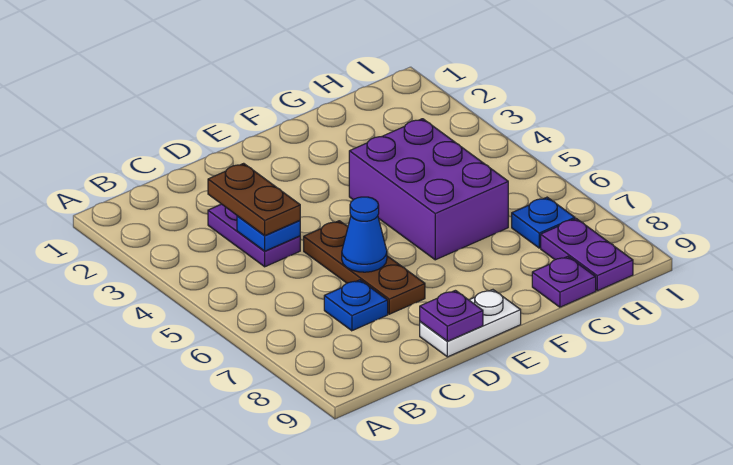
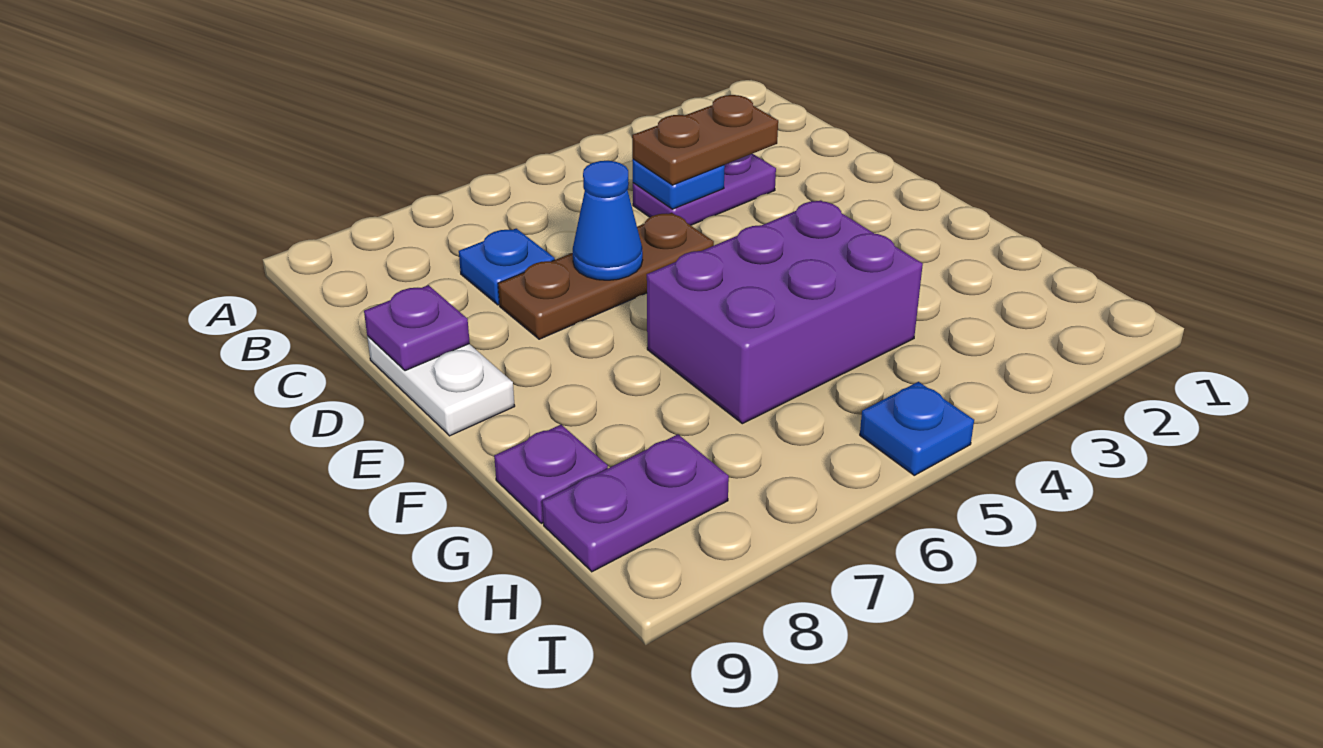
blue 1x1 plate [512,197,575,248] -> blue 1x1 plate moved to [860,382,974,475]

